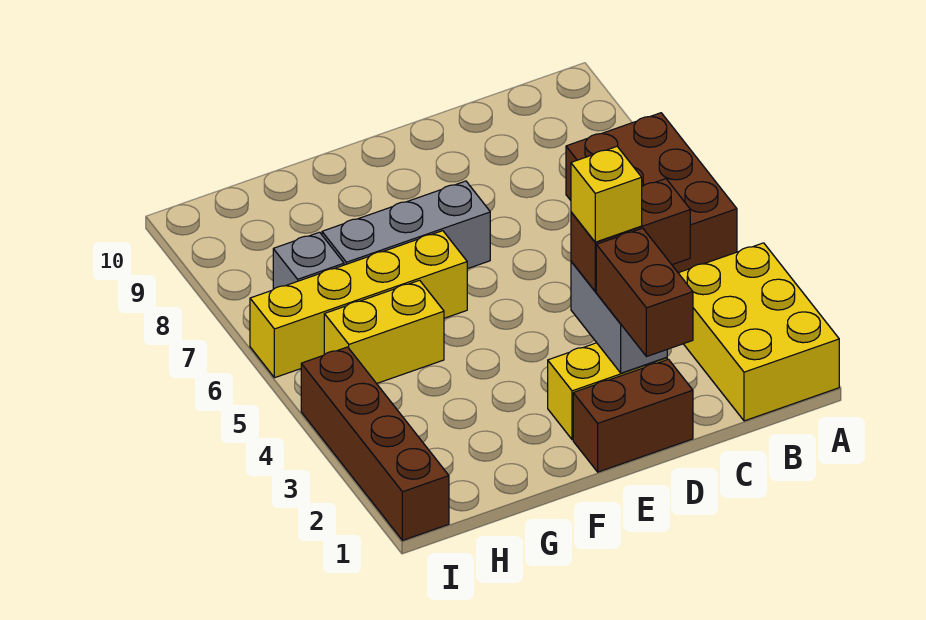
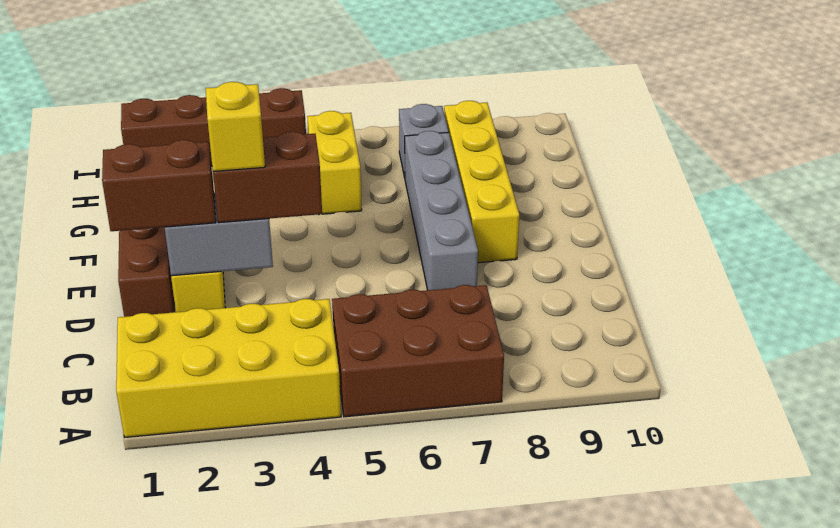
yellow 2x3 brick [679,243,839,421] -> yellow 2x4 brick [116,299,341,437]
brown 1x2 brick [571,179,690,291] -> brown 1x2 brick turned to [213,132,322,223]
grey 1x3 brick [322,181,490,269] -> grey 1x4 brick [405,131,478,290]
yellow 1x4 brick [250,231,467,378] -> yellow 1x4 brick moved to [444,101,519,263]

